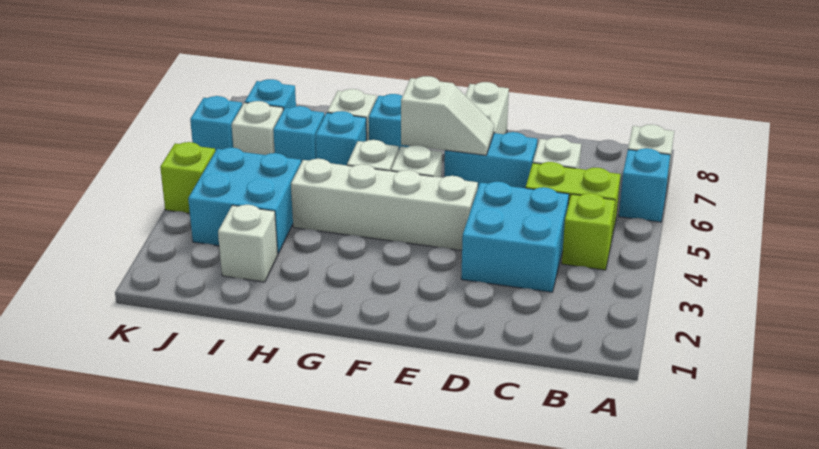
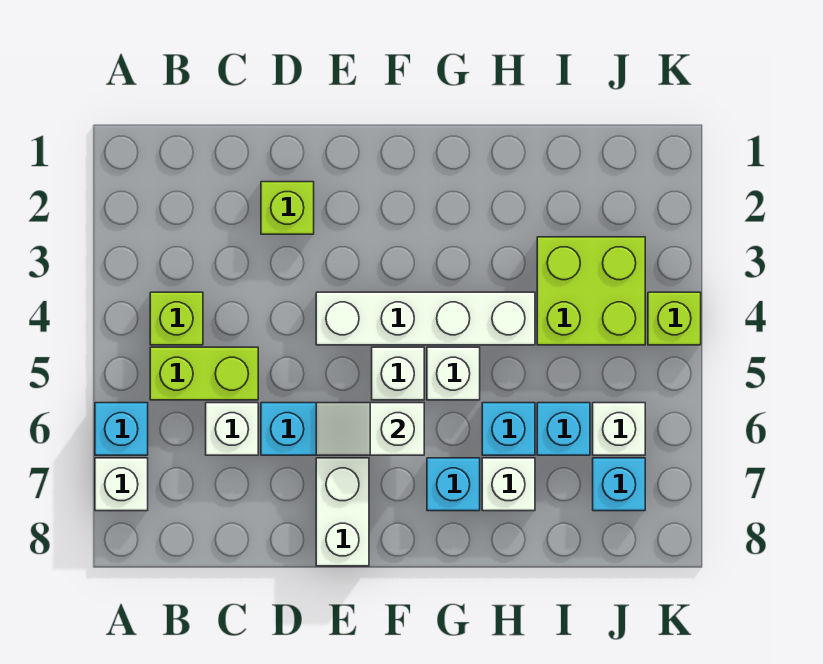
cyan 2x2 brick [461,182,569,292] -> none
none -> lime 1x1 brick [261,182,314,234]
white 1x1 brick [218,205,278,282] -> none
cyan 2x2 brick [188,148,301,253] -> lime 2x2 brick [537,237,645,345]
cyan 1x1 brick [190,96,242,151] -> none

